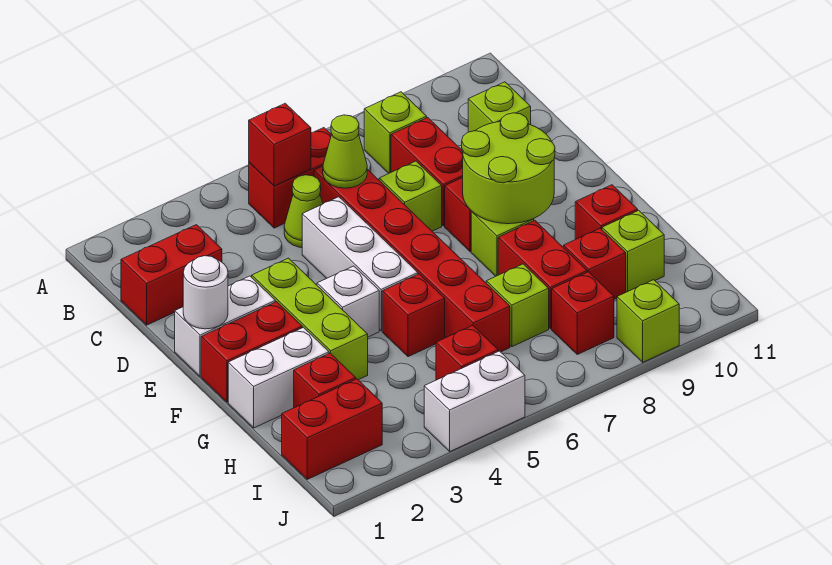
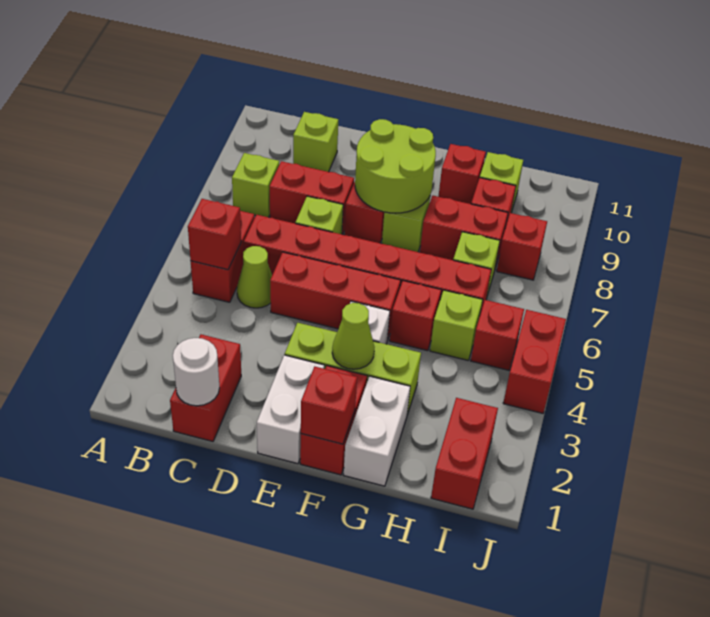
lime 1x1 cone [323,115,367,188] -> lime 1x1 cone moved to [332,303,374,369]
white 1x3 brick [302,197,418,331] -> red 1x3 brick [270,252,401,341]
white 1x1 round brick [183,256,228,329] -> white 1x1 round brick moved to [173,338,219,406]
red 1x1 brick [294,353,356,408] -> red 1x1 brick moved to [301,367,357,444]
white 1x2 brick [424,351,525,451] -> red 1x2 brick [503,310,566,413]
lime 1x1 brick [617,280,679,362] -> lime 1x1 brick moved to [430,290,483,360]

